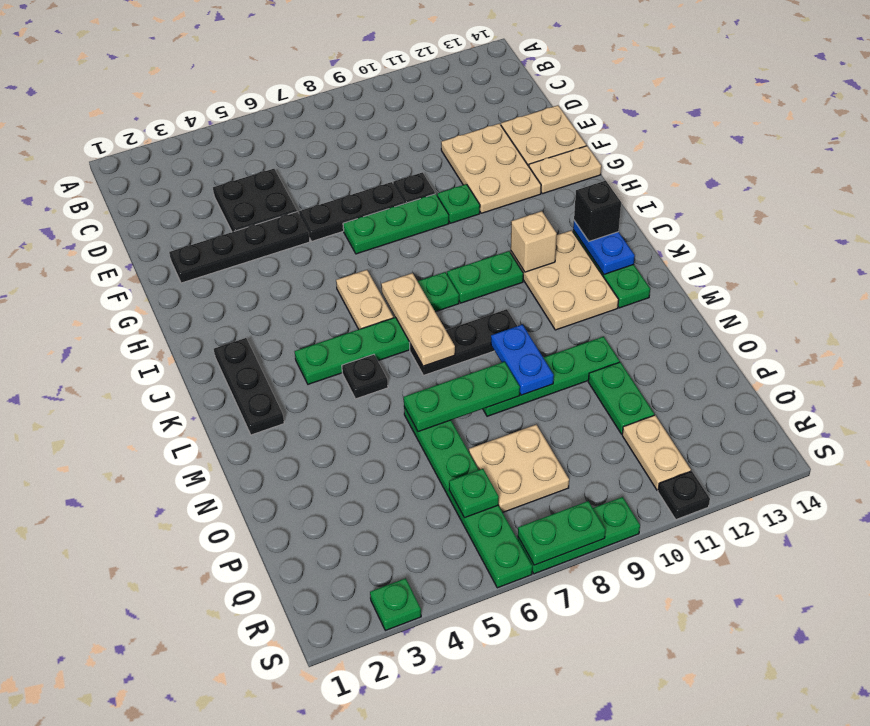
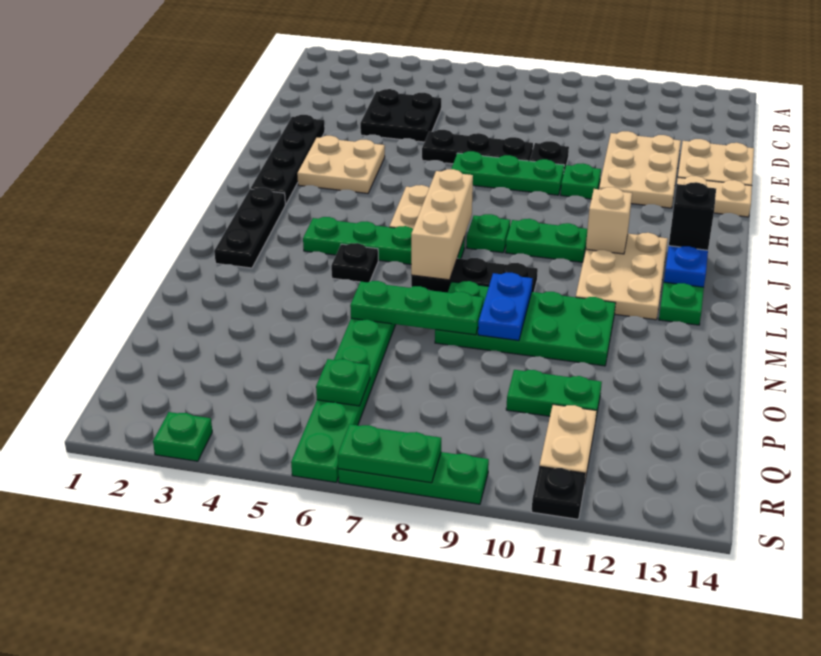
black 1x4 plate [169,212,310,283] -> black 1x4 plate turned to [251,115,325,205]
tan 1x3 plate [381,273,455,366] -> tan 1x3 brick [411,169,473,280]
green 1x4 plate [483,337,620,416] -> green 2x4 plate [435,281,616,366]
green 1x2 plate [588,362,654,434] -> green 1x2 plate turned to [506,370,602,417]
tan 2x2 plate [469,425,569,513] -> tan 2x2 plate moved to [297,136,385,193]

